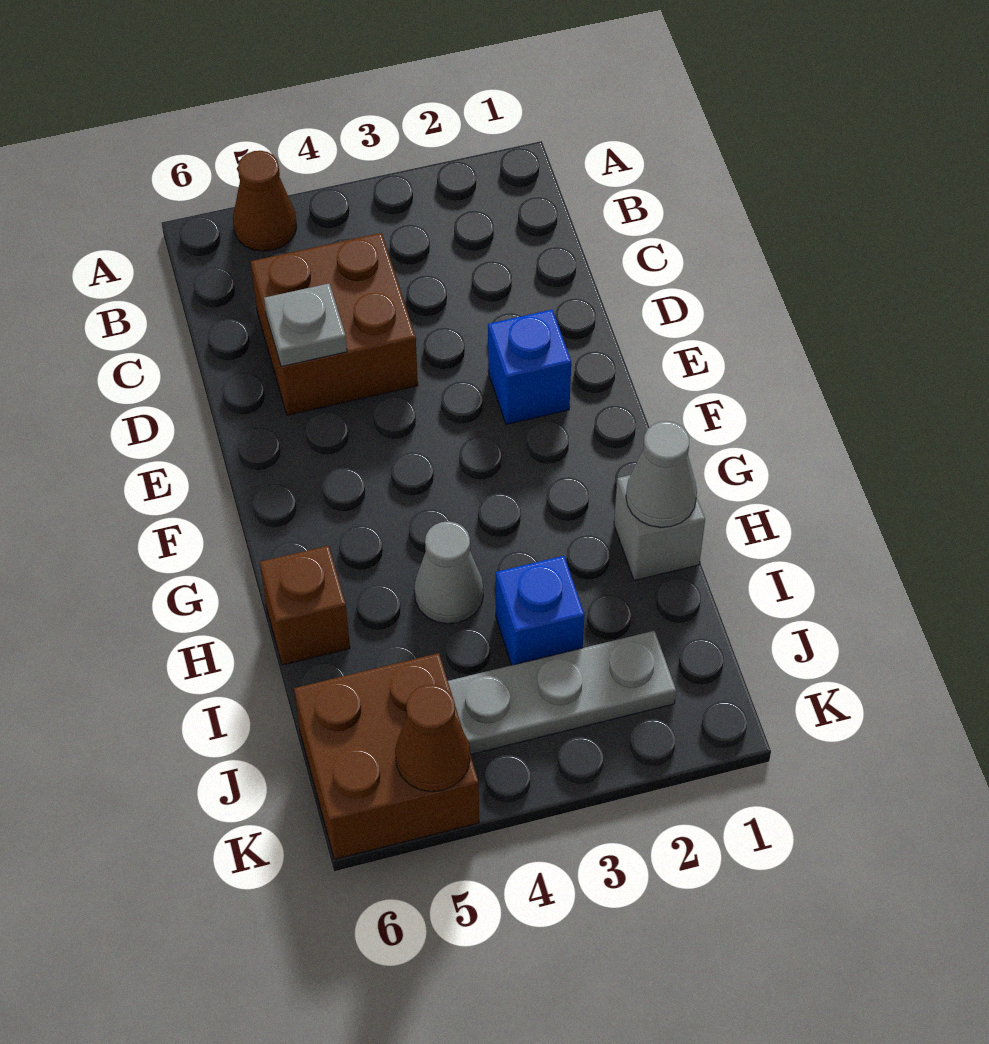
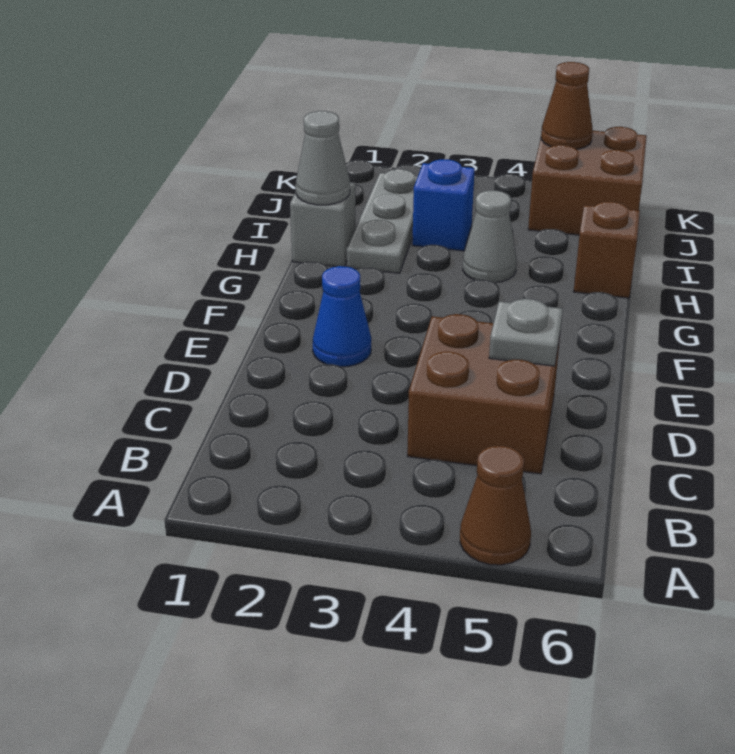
blue 1x1 brick [488,310,571,424] -> blue 1x1 cone [313,266,371,367]
grey 1x3 plate [448,631,676,755] -> grey 1x3 plate turned to [347,169,418,273]

